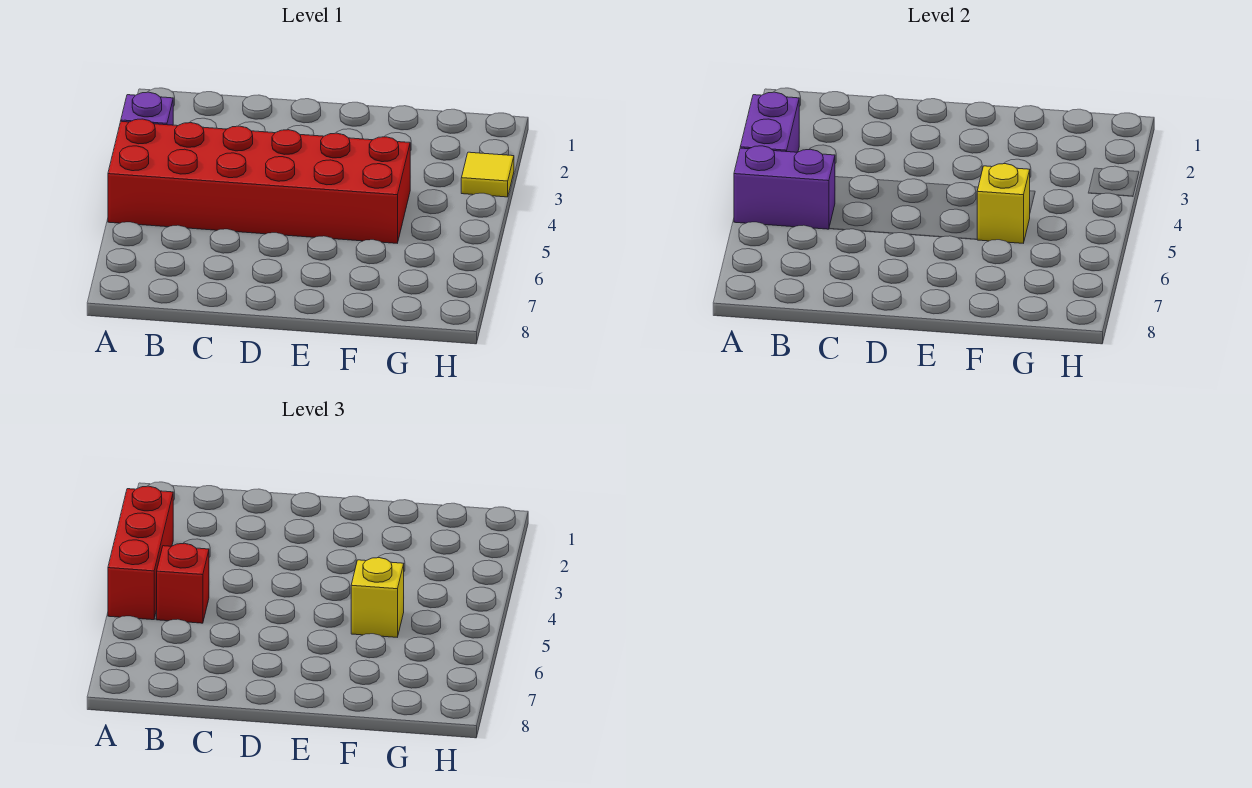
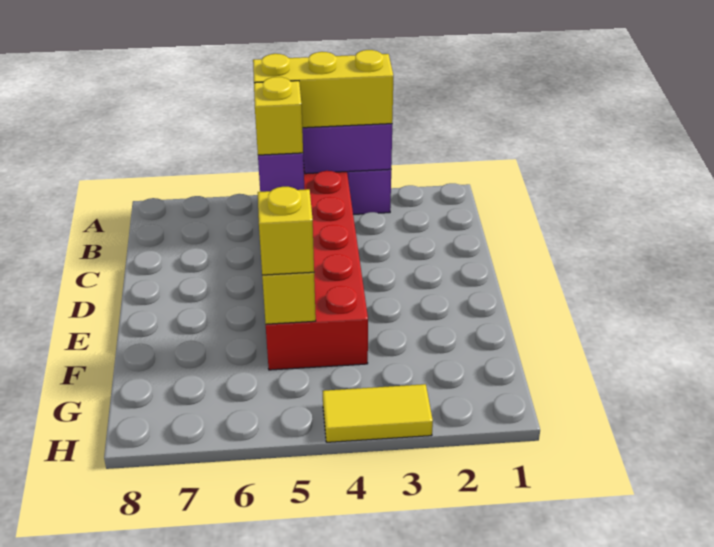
red 1x3 brick [108,486,173,620] -> yellow 1x3 brick [253,50,394,128]
red 1x1 brick [157,543,209,623] -> yellow 1x1 brick [254,77,303,155]
yellow 1x1 tile [461,152,514,197] -> yellow 1x2 tile [323,384,433,442]

